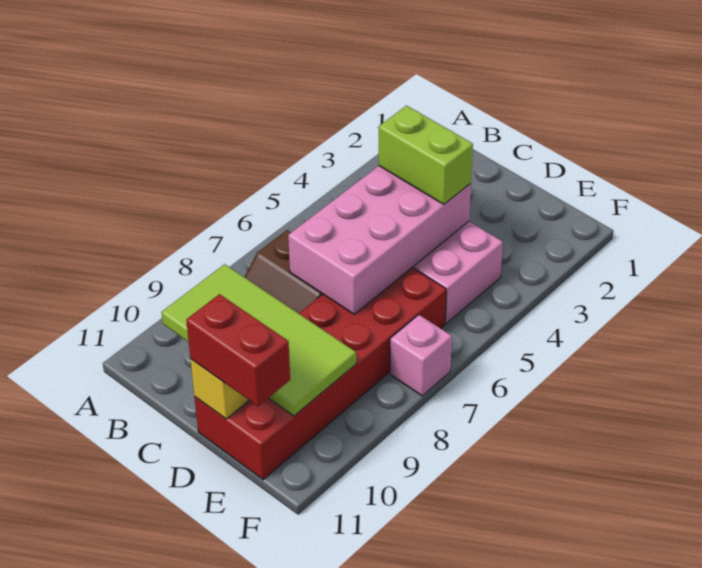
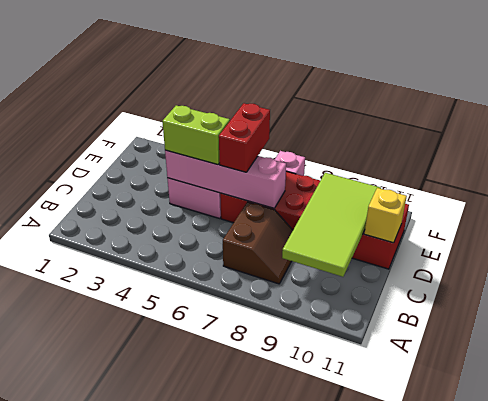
pink 2x4 brick [288,166,471,314] -> pink 1x4 brick [165,150,286,208]
lime 1x2 brick [379,106,473,204] -> lime 1x2 brick turned to [162,105,230,165]
red 1x2 brick [186,294,290,406] -> red 1x2 brick moved to [219,103,270,172]

